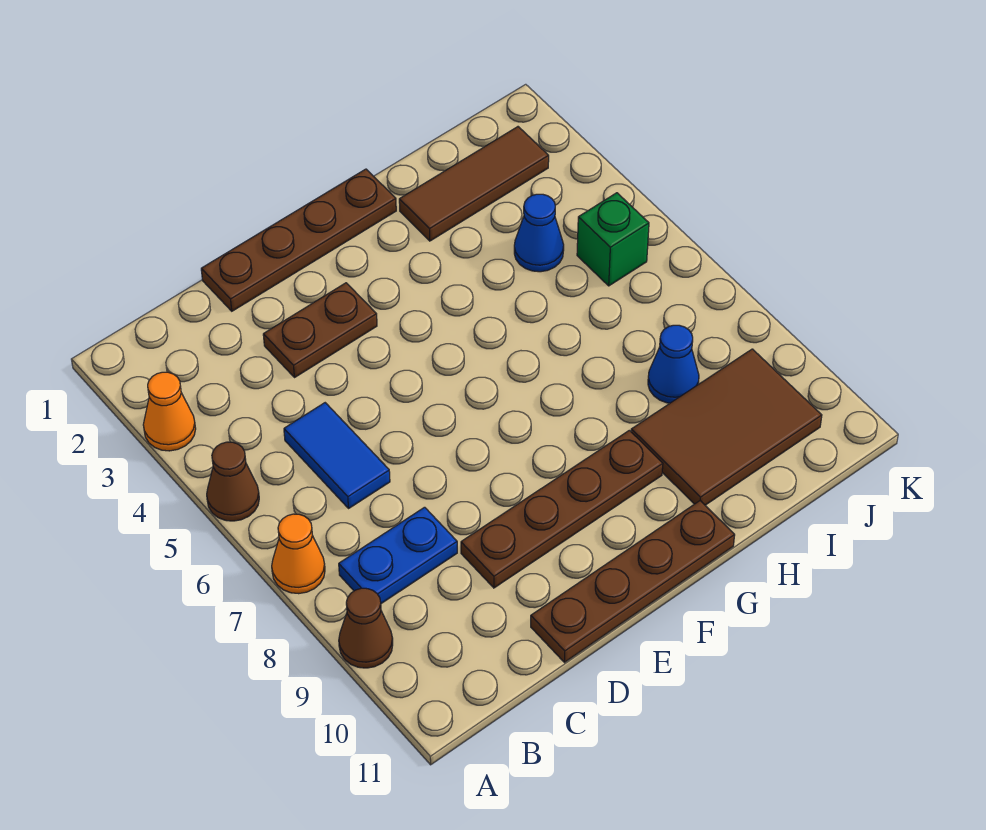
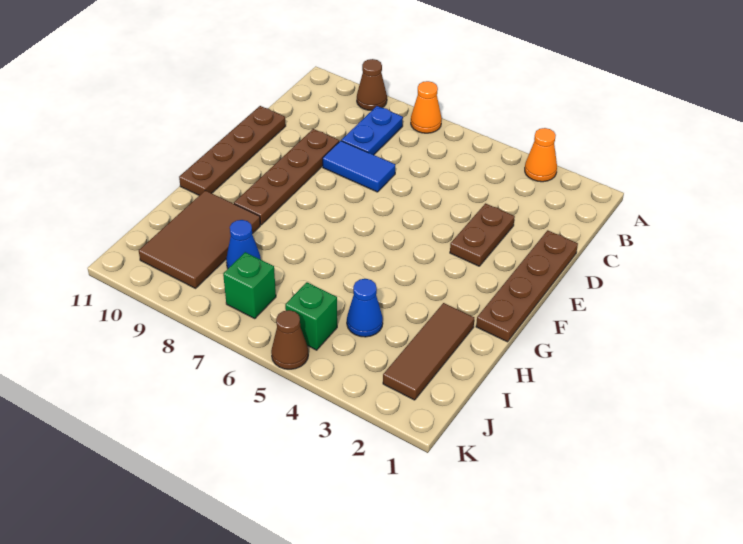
brown 1x1 cone [207,442,259,521] -> brown 1x1 cone moved to [271,310,308,369]
blue 1x2 tile [284,403,390,508] -> blue 1x2 tile moved to [323,141,395,192]
none -> green 1x1 brick [223,252,276,319]

